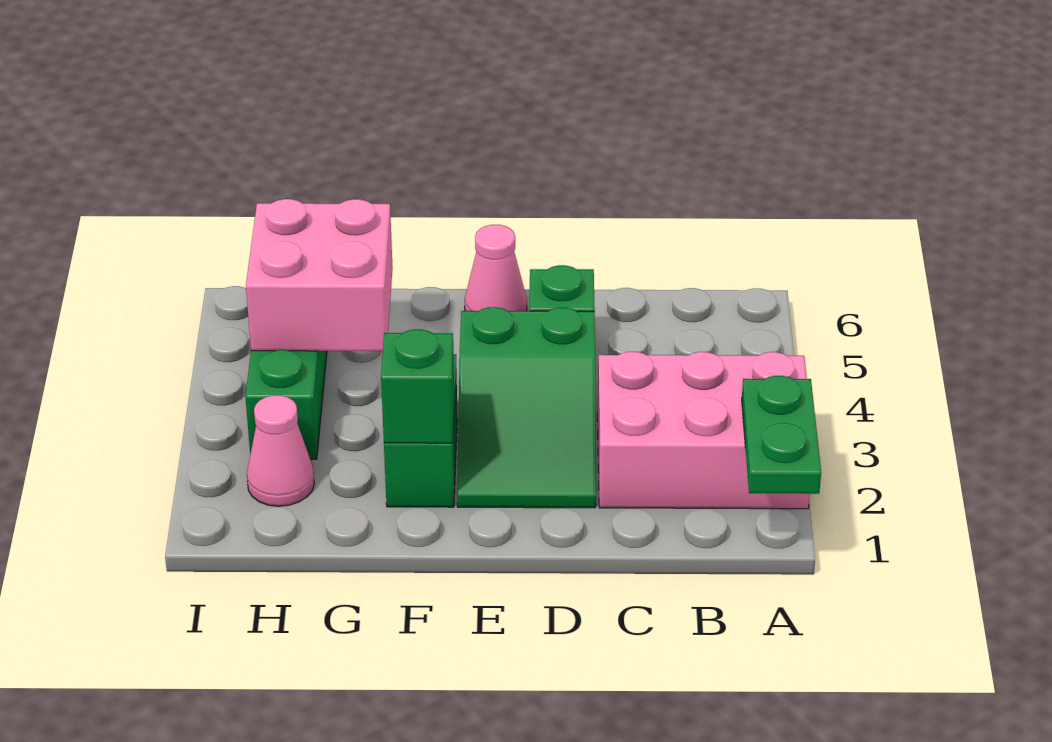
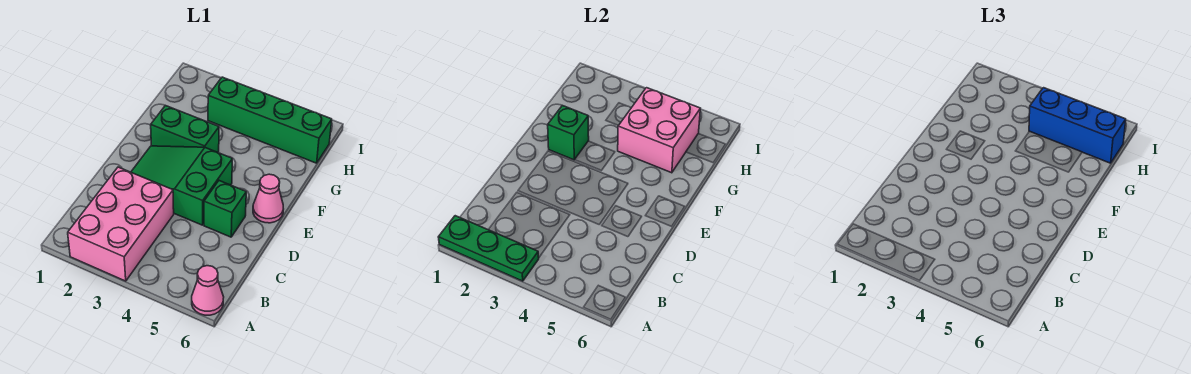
green 1x2 plate [742,376,821,494] -> green 1x3 plate [438,216,539,281]
pink 1x1 cone [247,395,314,506] -> pink 1x1 cone moved to [192,266,224,315]
none -> blue 1x3 brick [1029,88,1126,163]

